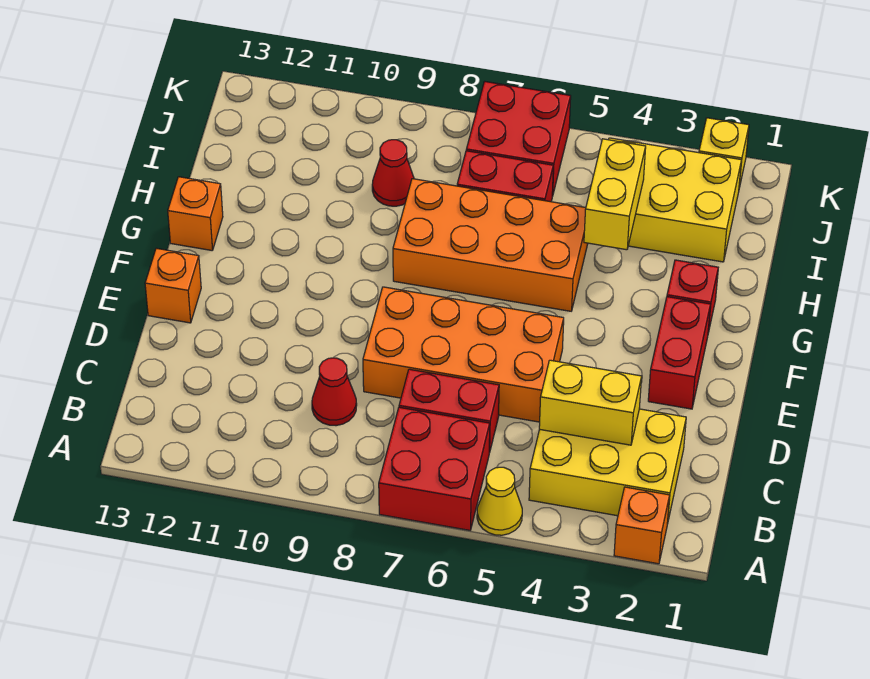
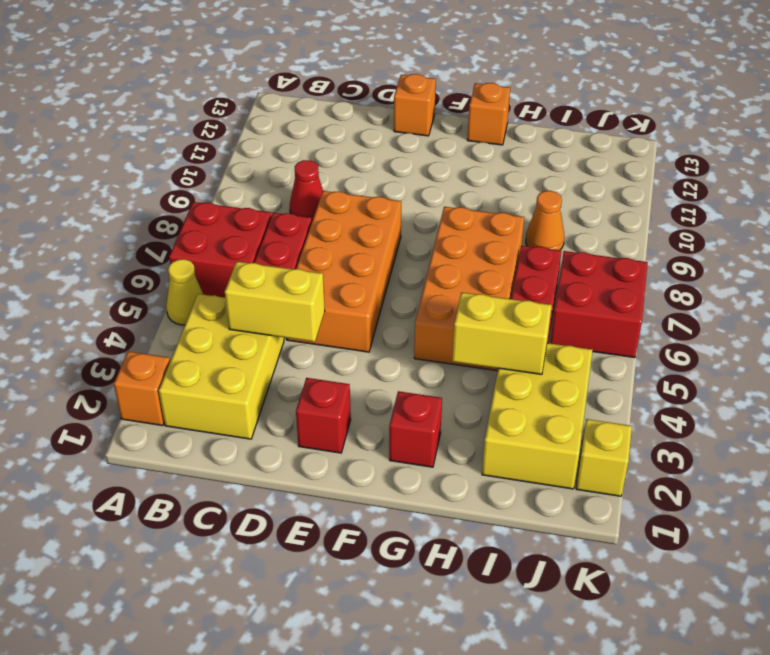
yellow 1x2 brick [539,360,642,445] -> yellow 1x2 brick turned to [225,261,325,342]
red 1x2 brick [648,297,711,409] -> red 1x1 brick [296,378,351,453]
red 1x1 cone [372,140,414,206] -> orange 1x1 cone [526,191,565,250]

